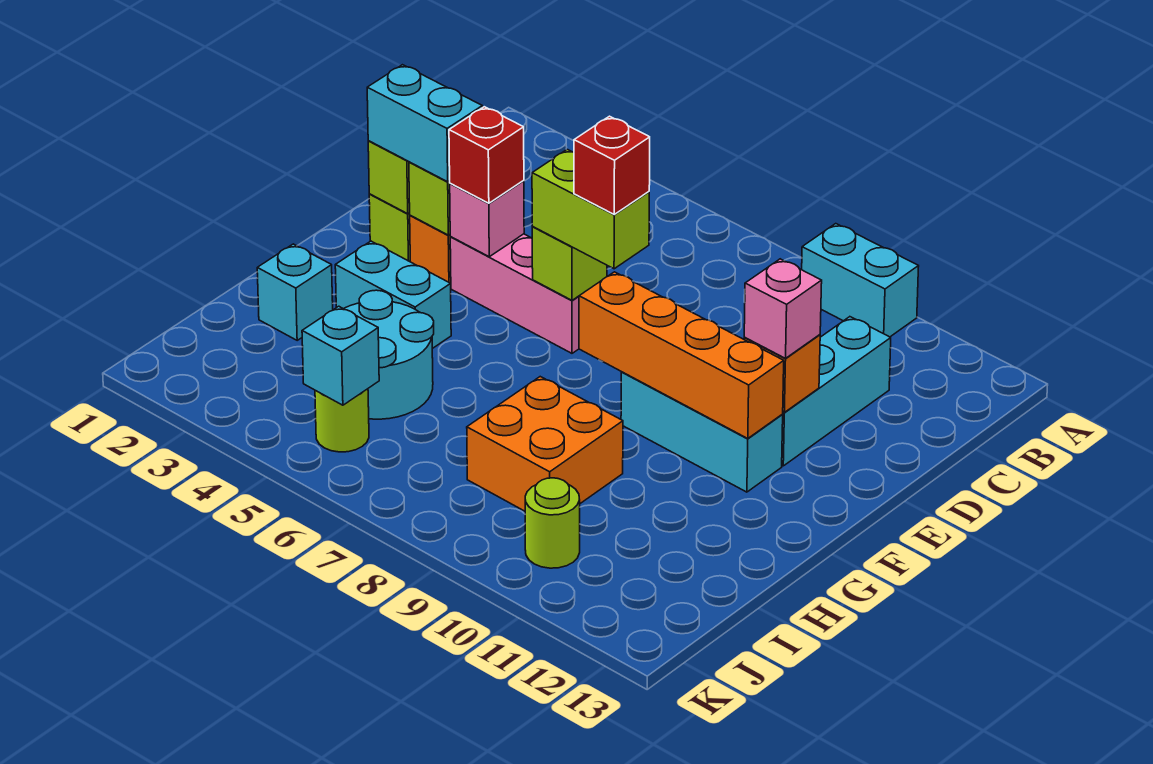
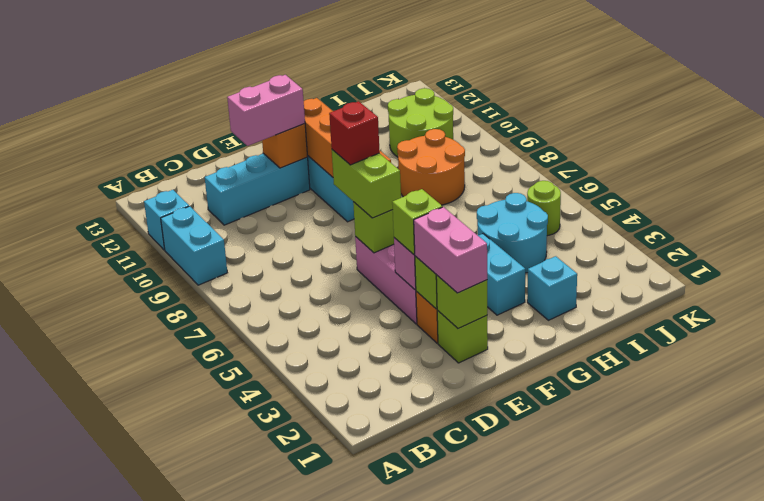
cyan 1x2 brick [367,65,482,182] -> pink 1x2 brick [414,207,487,293]
red 1x1 brick [449,107,524,203] -> lime 1x1 brick [392,189,442,254]
pink 1x1 brick [744,259,822,358] -> pink 1x2 brick [227,75,305,146]
orange 2x2 brick [467,377,623,511] -> orange 2x2 round brick [397,129,465,205]
cyan 1x1 brick [302,306,379,405] -> cyan 1x1 brick moved to [144,190,189,250]
lime 1x1 round brick [525,478,580,568] -> lime 2x2 round brick [388,88,453,157]

